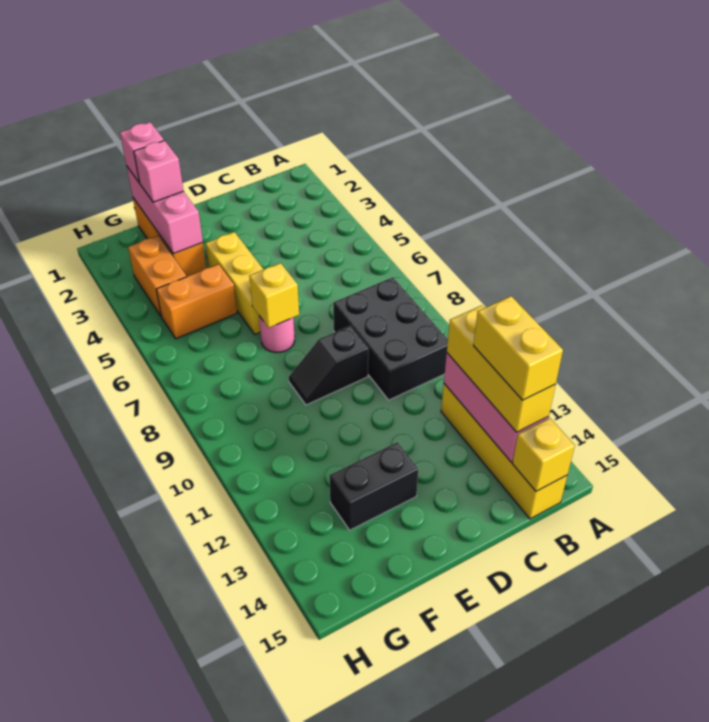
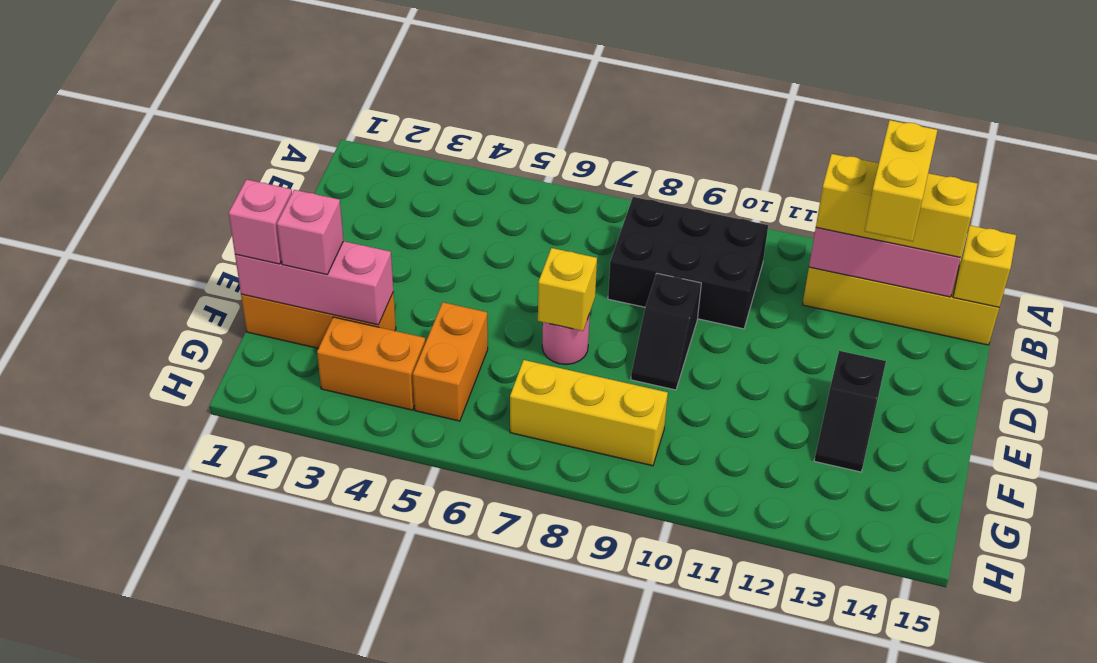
yellow 1x2 brick [473,296,563,400] -> yellow 1x2 brick turned to [864,120,937,241]
yellow 1x3 brick [205,232,264,334] -> yellow 1x3 brick moved to [510,360,668,466]
black 1x2 brick [329,442,418,530] -> black 1x2 slope [814,351,886,472]

